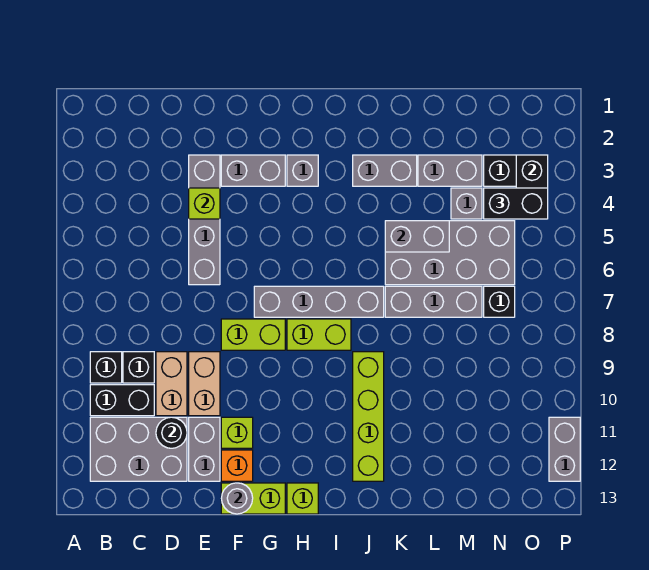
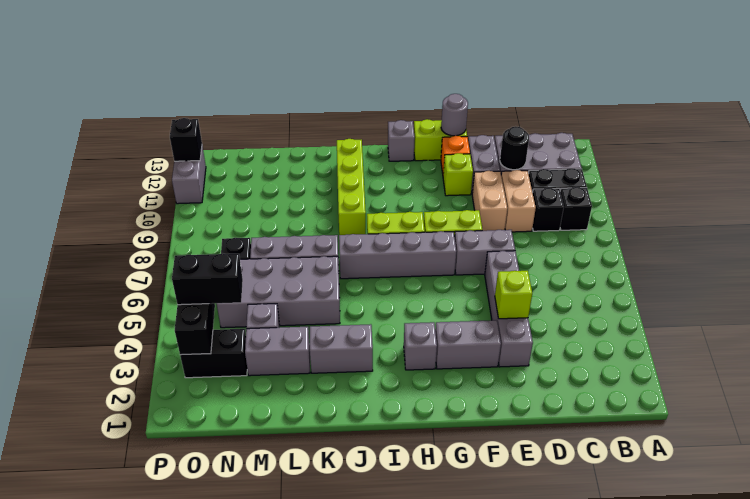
lime 1x1 brick [287,483,318,514] -> grey 1x1 brick [388,120,415,161]
grey 1x2 brick [385,221,449,252] -> grey 1x2 brick moved to [455,230,515,275]
none -> black 1x1 brick [170,118,202,161]

